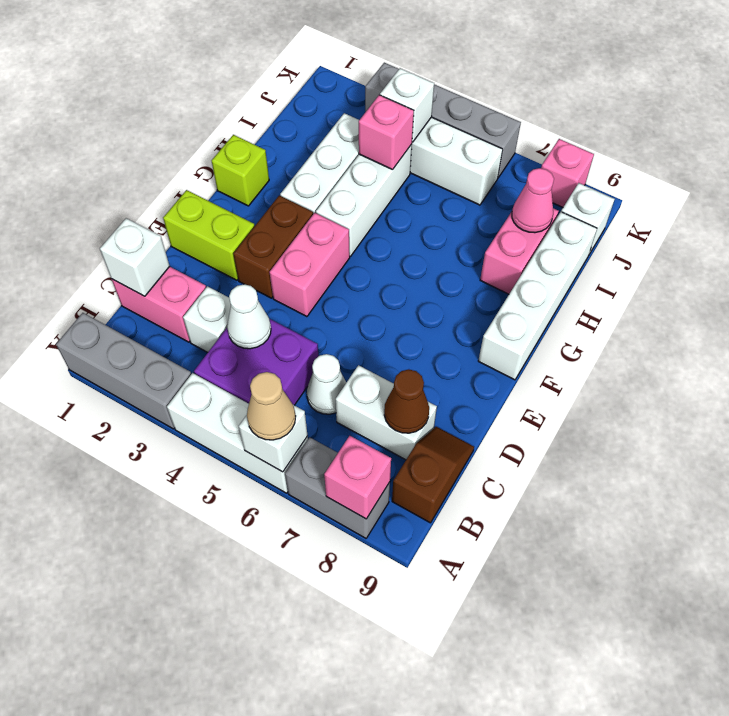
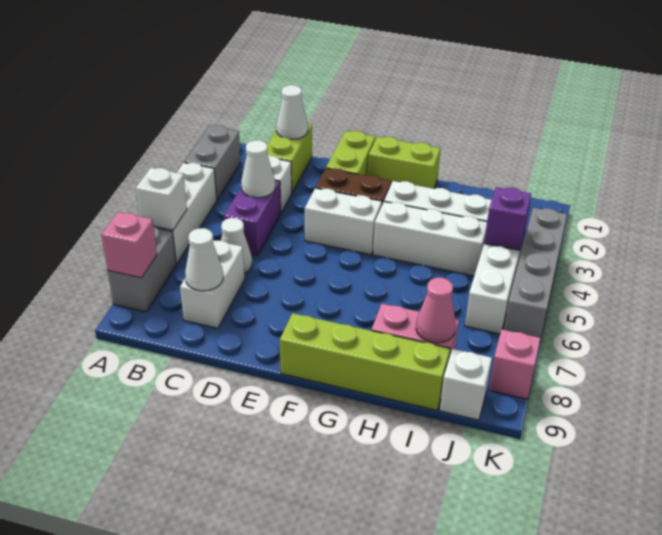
grey 1x3 brick [56,313,191,429] -> grey 1x2 brick [184,126,241,200]
tan 1x1 cone [247,372,296,440] -> none
purple 2x2 brick [194,319,318,405] -> purple 1x2 brick [224,180,281,256]
brown 1x2 slope [392,427,474,523] -> none
pink 1x2 brick [112,267,206,342] -> lime 1x2 brick [267,124,312,192]
white 1x1 brick [100,218,170,296] -> white 1x1 cone [276,85,308,139]
brown 1x1 cone [384,369,429,433] -> white 1x1 cone [185,228,223,291]
pink 1x2 brick [270,213,350,317] -> white 1x2 brick [305,188,382,255]
white 1x4 brick [478,212,597,380] -> lime 1x4 brick [280,313,450,410]
lime 1x1 brick [212,135,269,206] -> lime 1x2 brick [368,137,441,189]
pink 1x1 brick [359,95,414,170] -> none
white 1x1 brick [380,68,434,142] -> purple 1x1 brick [484,187,531,250]

